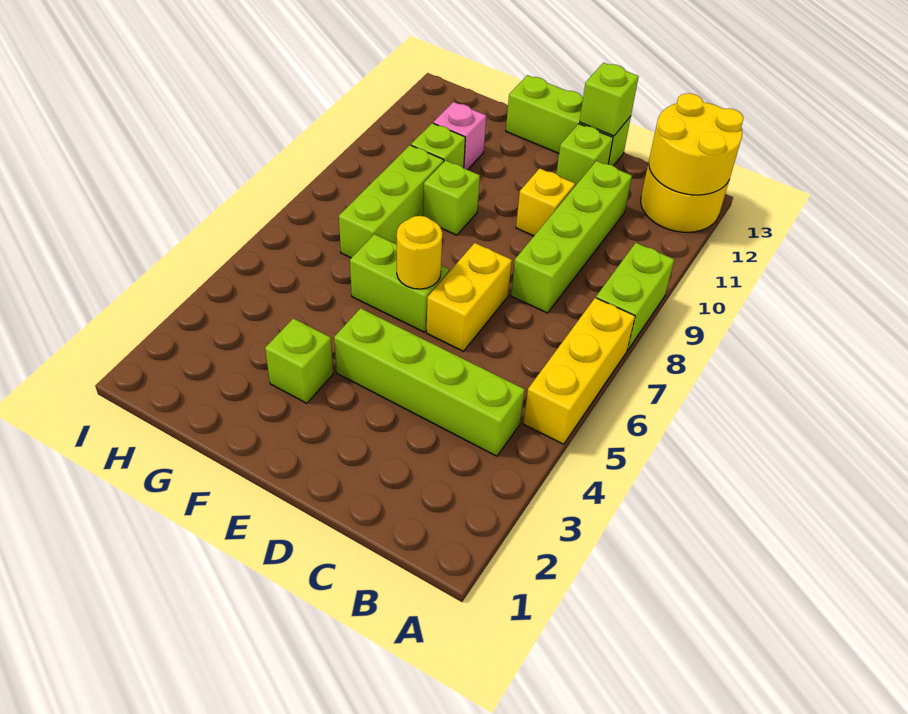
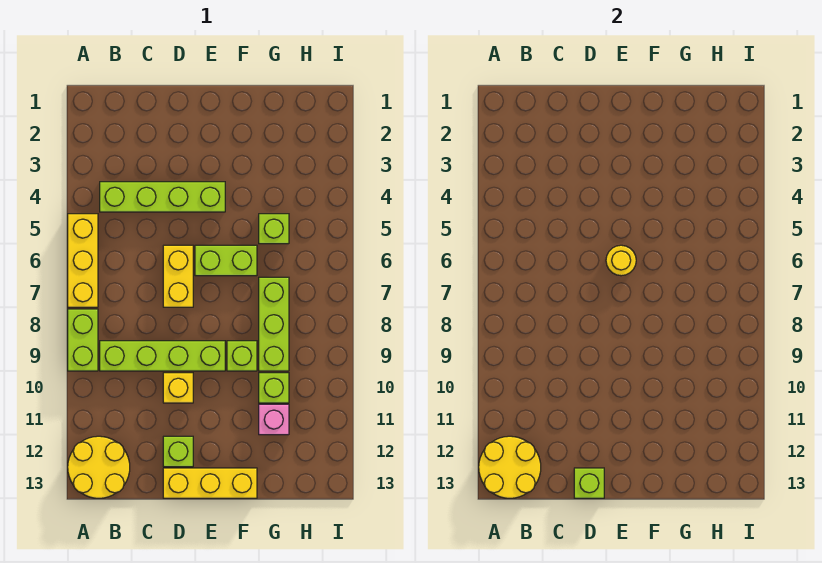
lime 1x4 brick [511,161,632,313] -> lime 1x4 brick turned to [100,341,225,371]
lime 1x3 brick [506,75,631,166] -> yellow 1x3 brick [163,468,257,498]
lime 1x1 brick [265,318,333,403] -> lime 1x1 brick moved to [259,214,289,244]

